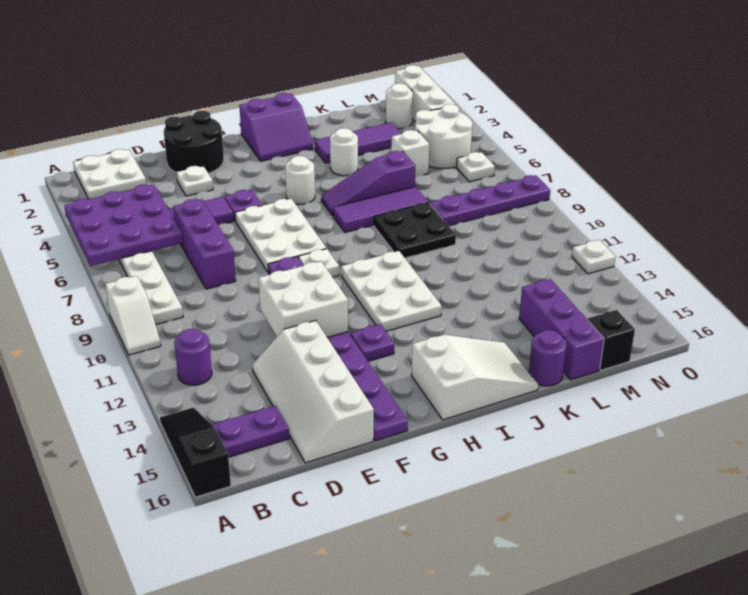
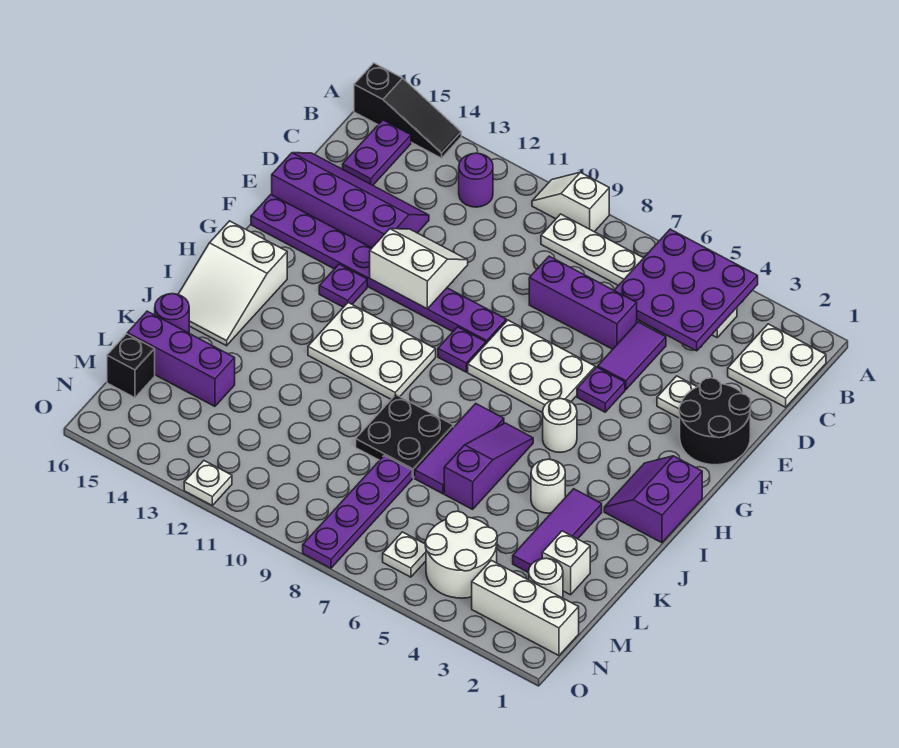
white 2x4 slope [252,320,374,463] -> purple 2x4 slope [272,153,429,248]
white 2x2 brick [259,261,348,337] -> white 2x2 slope [370,229,468,309]
white 1x1 plate [299,249,339,277] -> purple 1x1 plate [438,327,486,372]
white 1x1 brick [391,130,429,177] -> white 1x1 brick moved to [542,531,590,595]

